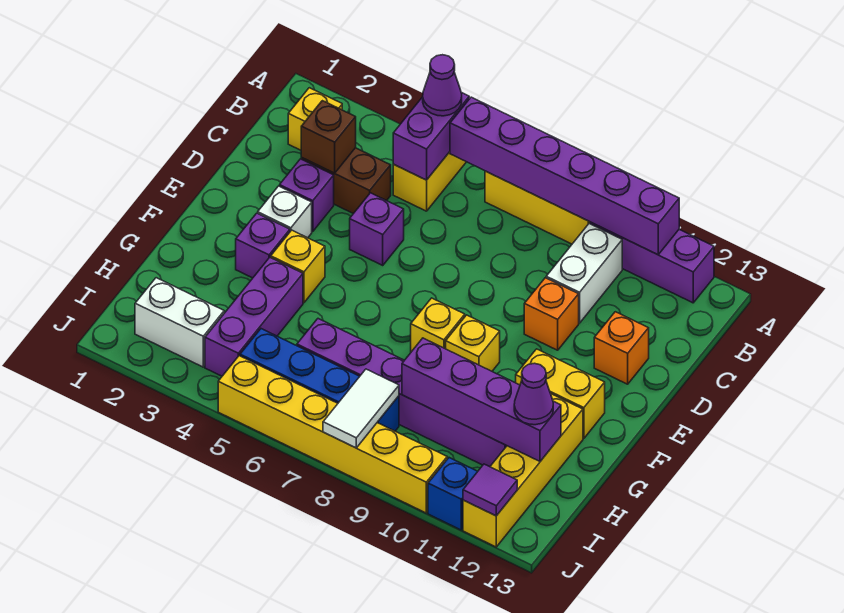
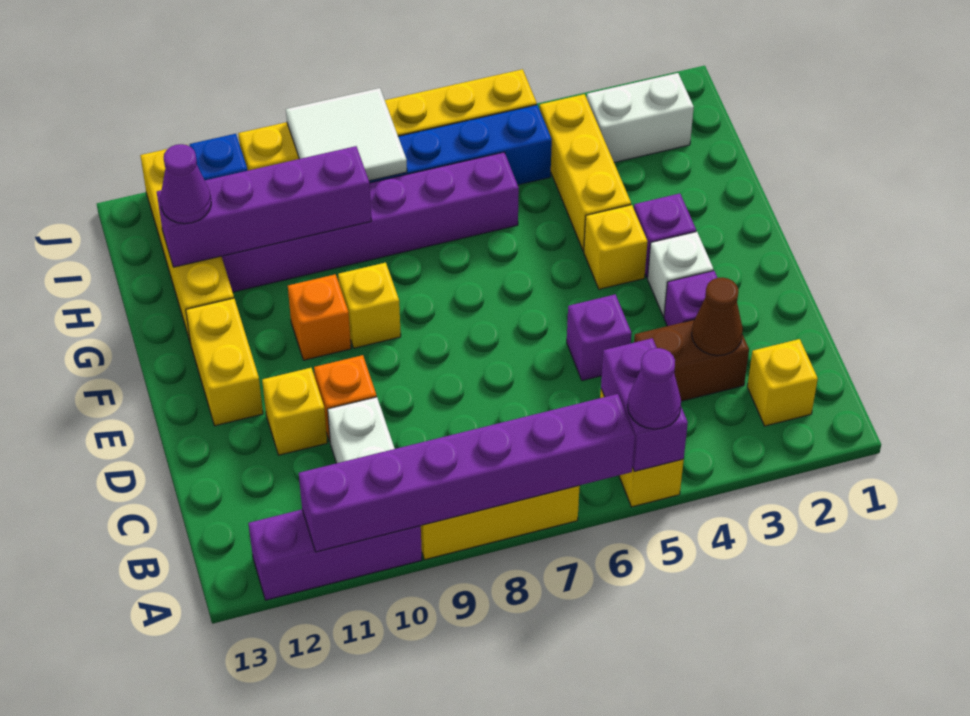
brown 1x1 brick [301,101,356,173] -> brown 1x1 cone [692,277,743,356]
orange 1x1 brick [594,312,649,384] -> orange 1x1 brick moved to [288,274,351,360]
yellow 1x1 brick [411,298,465,352] -> yellow 1x1 brick moved to [262,368,327,455]
yellow 1x2 brick [516,349,605,439] -> yellow 1x2 brick turned to [186,298,263,426]
purple 1x3 brick [205,257,303,376] -> yellow 1x3 brick [540,94,631,251]
white 1x2 tile [323,369,399,448] -> white 2x2 tile [286,88,407,181]
purple 1x1 tile [463,464,517,516] -> none

